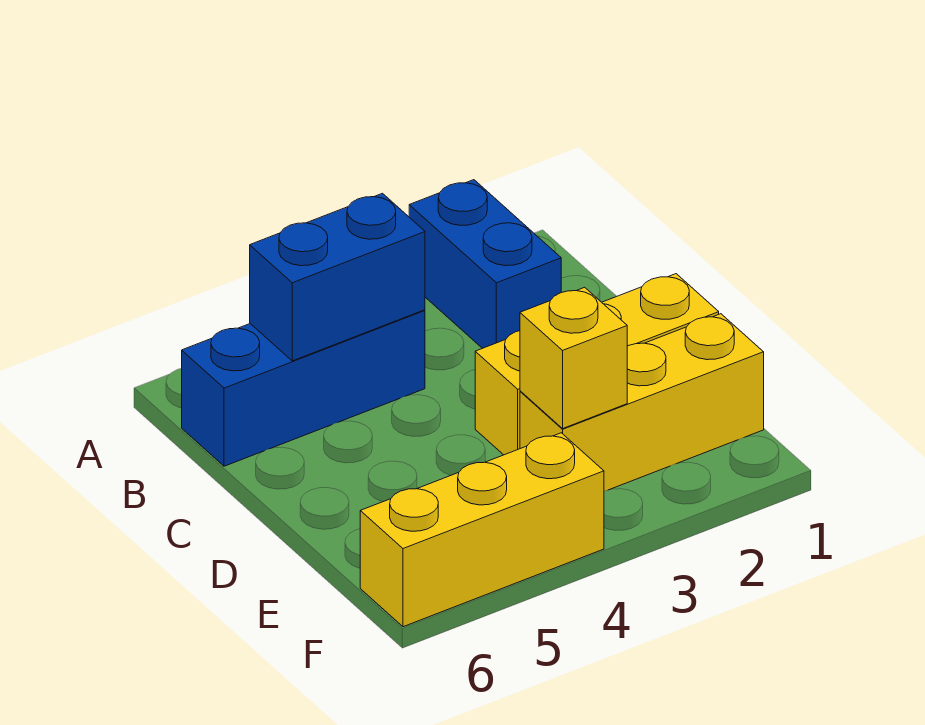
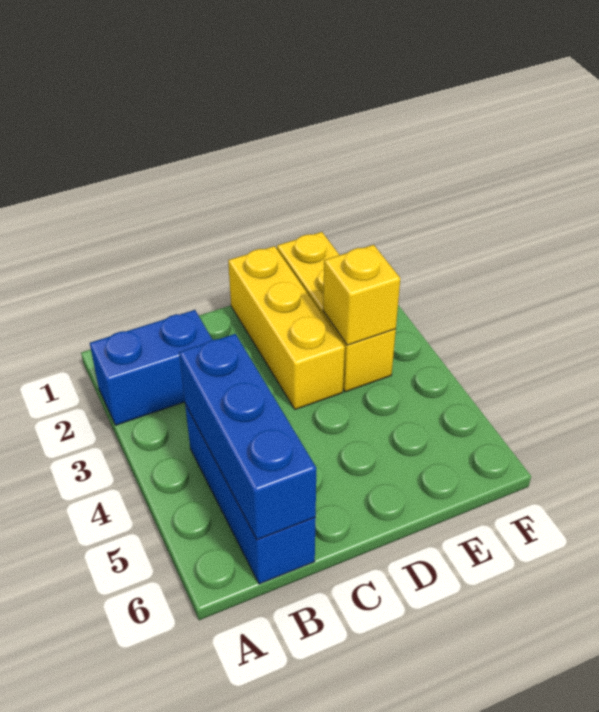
blue 1x2 brick [250,193,425,361] -> blue 1x3 brick [179,334,316,540]
yellow 1x3 brick [360,433,604,627] -> none

